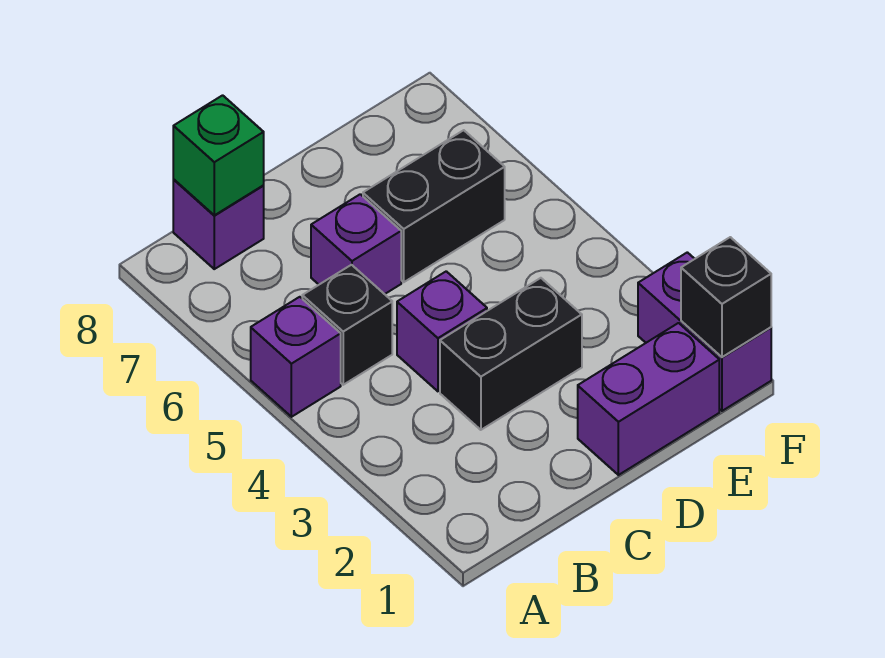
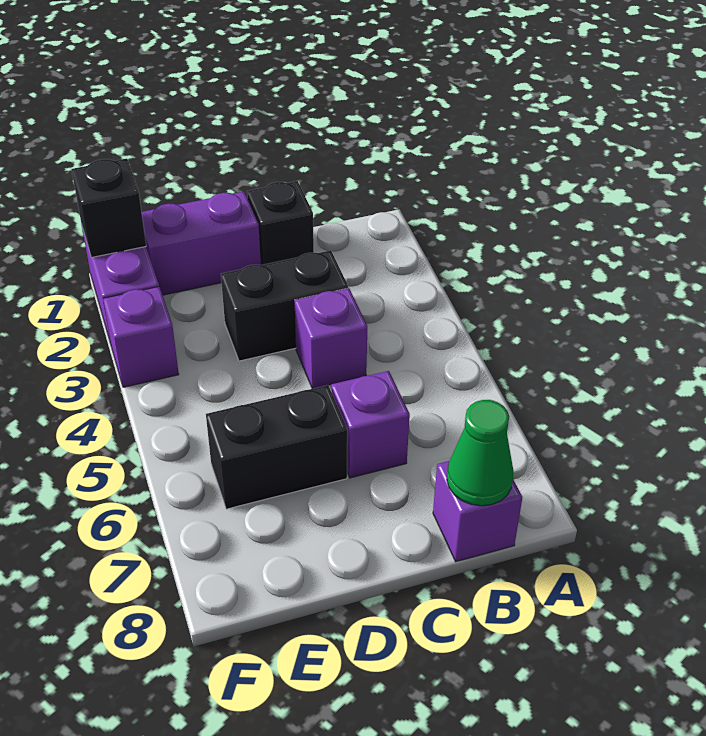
purple 1x1 brick [251,297,341,417] -> purple 1x1 brick moved to [103,287,179,387]
black 1x1 brick [302,265,392,385] -> black 1x1 brick moved to [247,181,314,265]
green 1x1 brick [173,95,264,215] -> green 1x1 cone [447,400,514,506]

